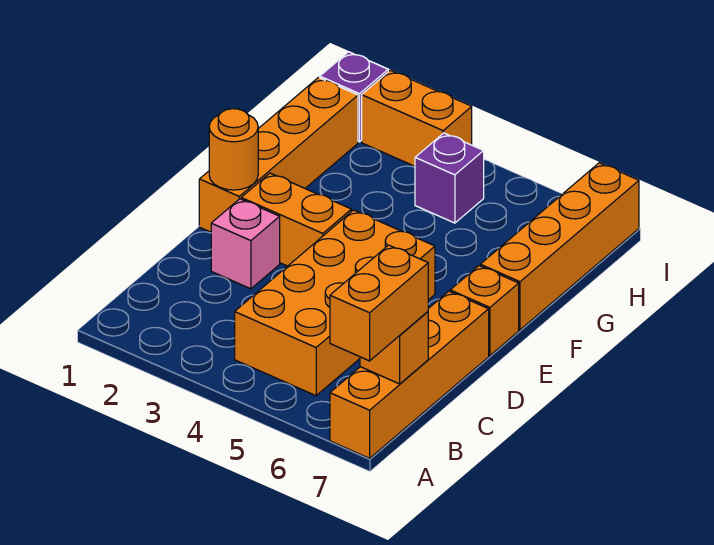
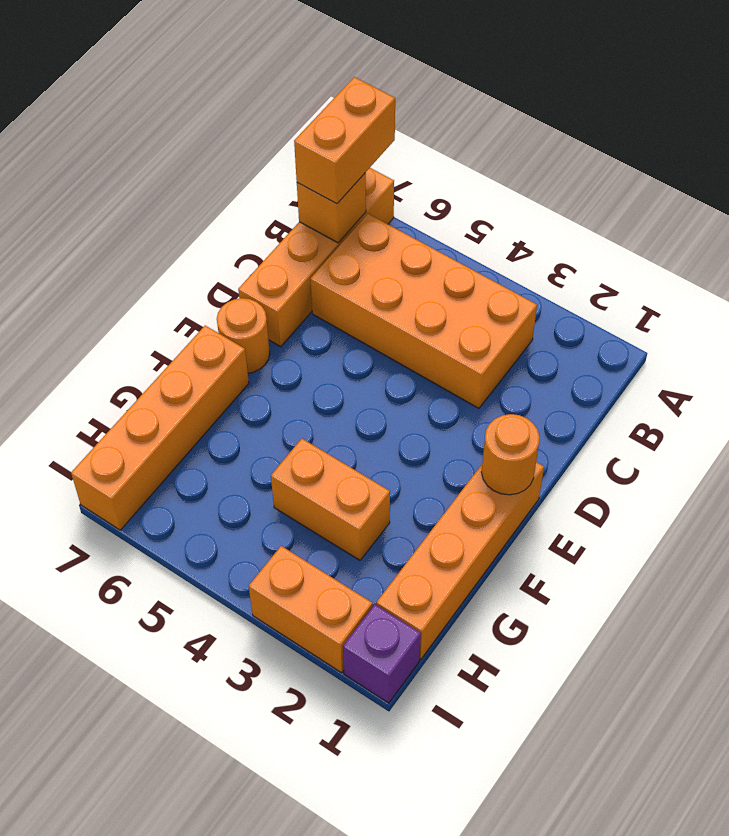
orange 2x4 brick [235,210,435,396] -> orange 2x4 brick turned to [311,214,537,408]
pink 1x1 brick [211,199,280,289] -> none
orange 1x2 brick [241,173,351,266] -> orange 1x2 brick moved to [271,439,390,560]
orange 1x1 brick [450,266,519,356] -> orange 1x1 round brick [217,298,270,373]
purple 1x1 brick [415,133,484,223] -> none

